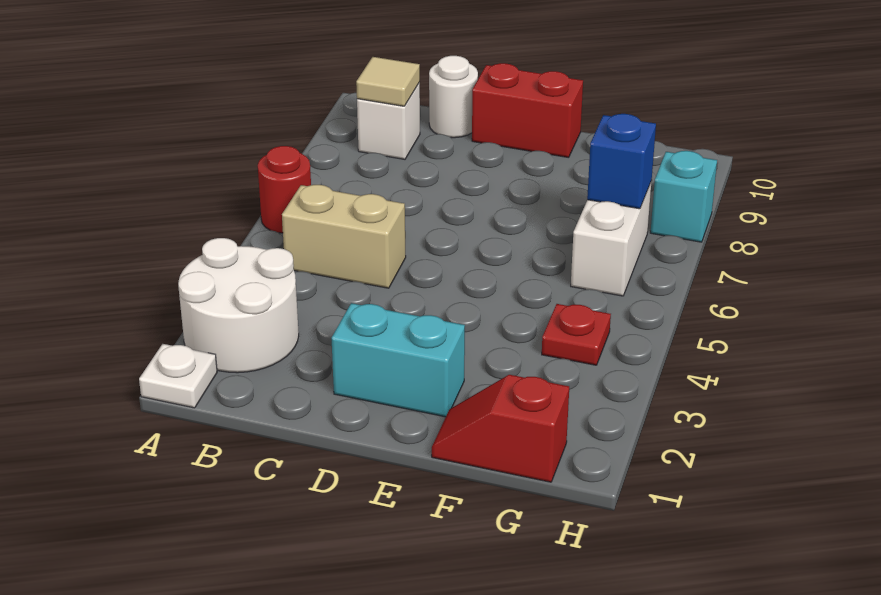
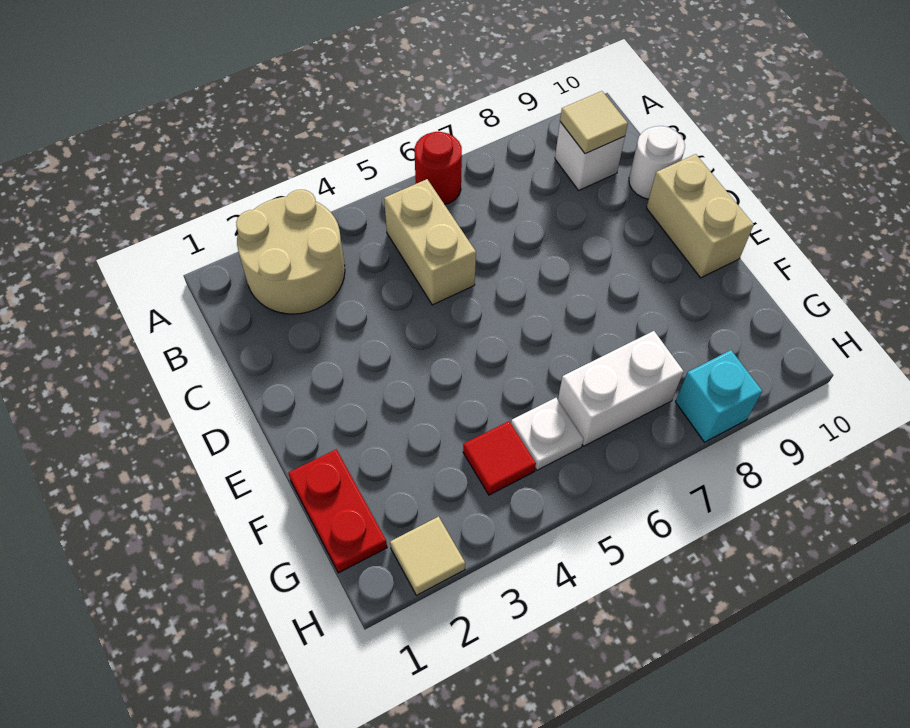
white 1x1 plate [139,344,217,408] -> white 1x1 plate moved to [511,398,583,470]
white 2x2 round brick [178,238,299,373] -> tan 2x2 round brick [236,190,345,314]
cyan 1x2 brick [332,303,465,417] -> none
red 1x2 brick [472,63,583,158] -> tan 1x2 brick [647,154,754,278]
red 1x2 slope [432,375,569,482] -> red 1x2 plate [288,449,387,573]
red 1x1 plate [542,304,611,365] -> red 1x1 tile [463,421,536,495]
blue 1x1 brick [587,114,656,209] -> none
none -> tan 1x1 tile [390,517,465,595]

